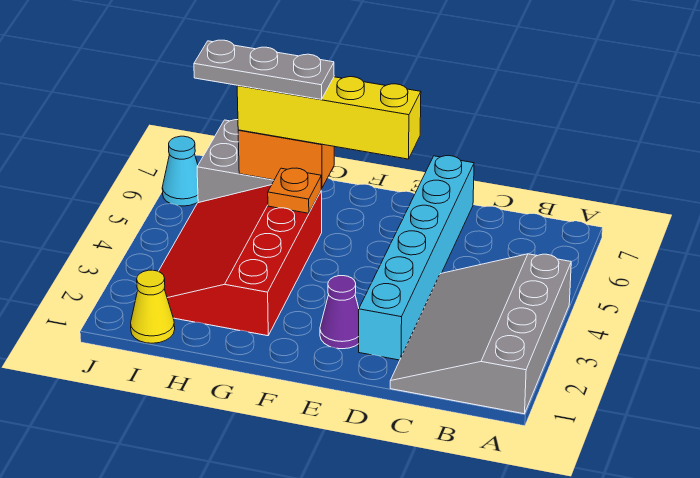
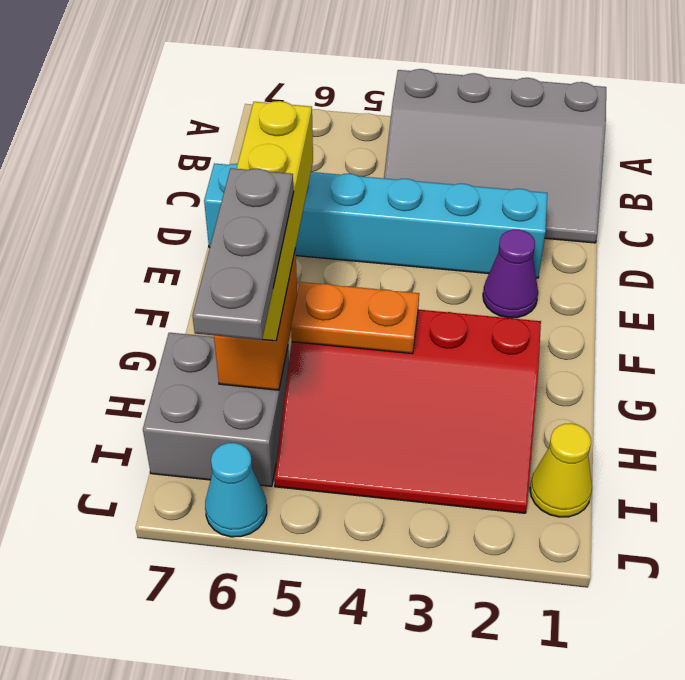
orange 1x1 plate [268,168,321,213] -> orange 1x2 plate [291,282,419,354]

